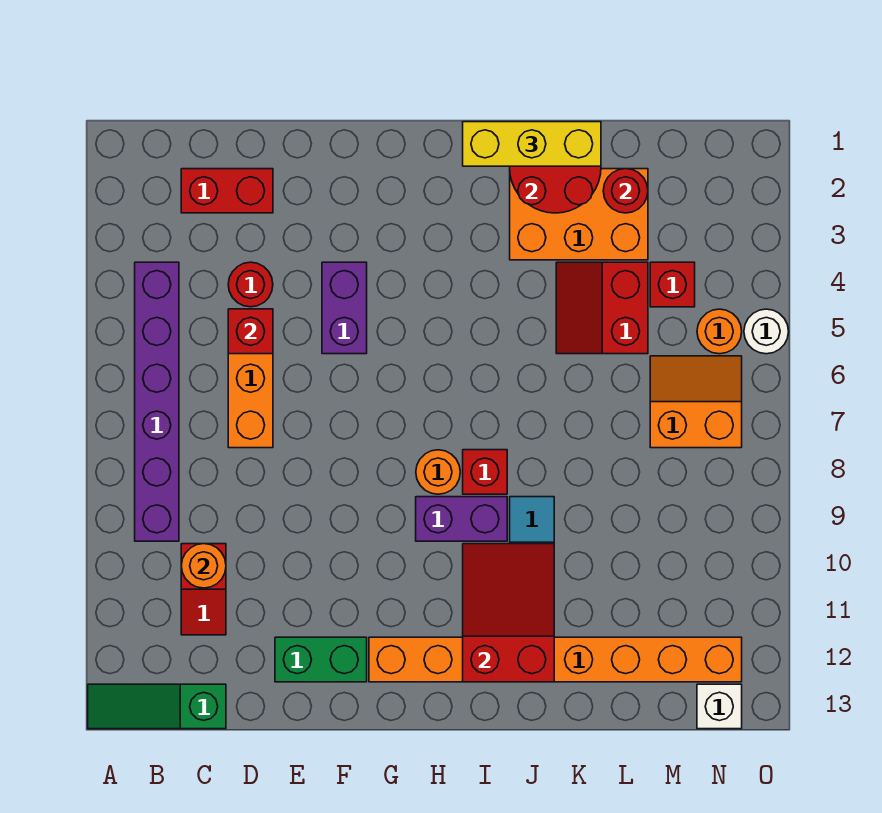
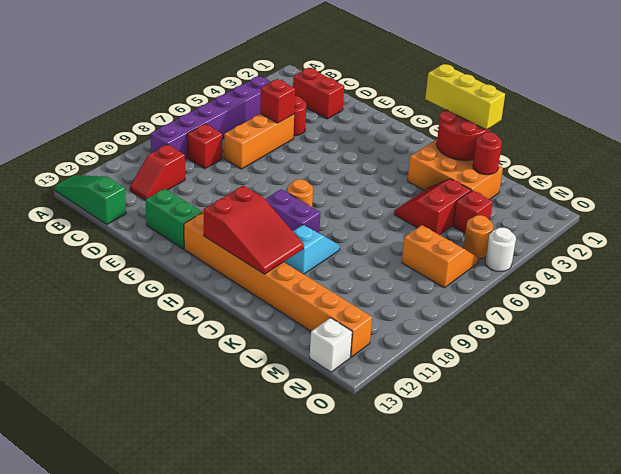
orange 1x1 round brick [181,544,226,588] -> none
purple 1x2 brick [322,262,367,354] -> none
red 1x1 brick [463,450,507,494] -> red 1x1 brick moved to [187,124,222,169]
red 2x3 slope [463,544,554,682] -> red 2x3 slope turned to [203,186,304,274]

